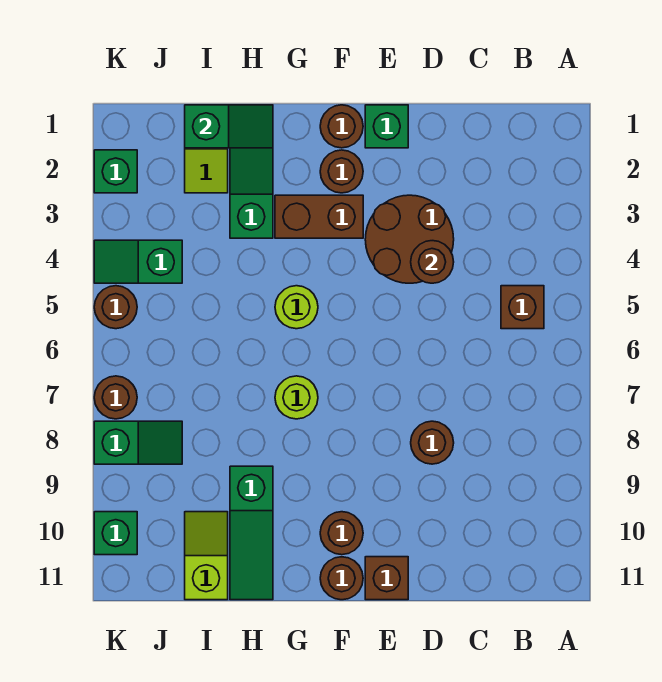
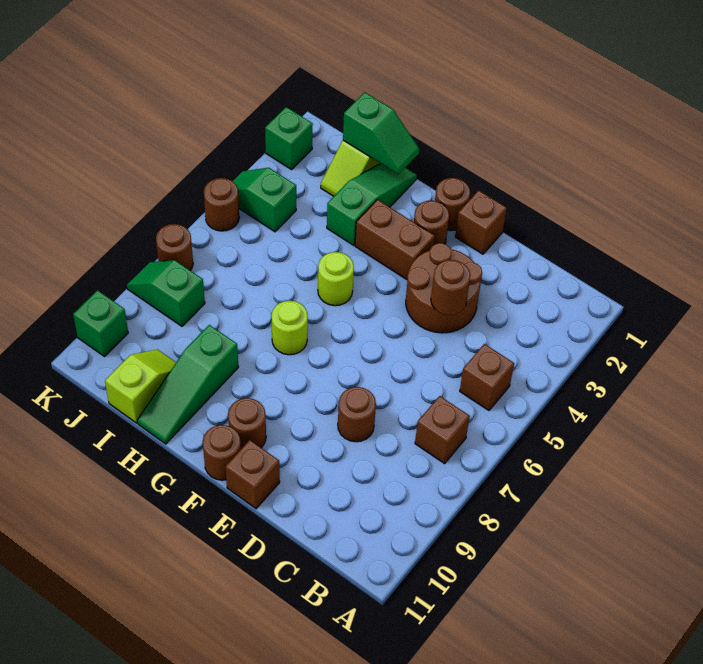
none -> brown 1x1 brick [415,396,470,464]
green 1x1 brick [365,105,408,148] -> brown 1x1 brick [455,190,507,254]
green 1x2 slope [94,421,182,464] -> green 1x2 slope turned to [127,260,205,326]

